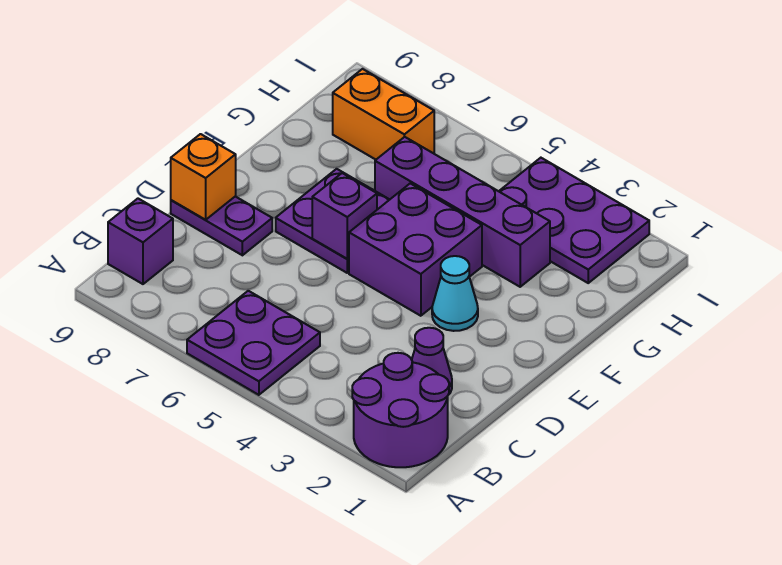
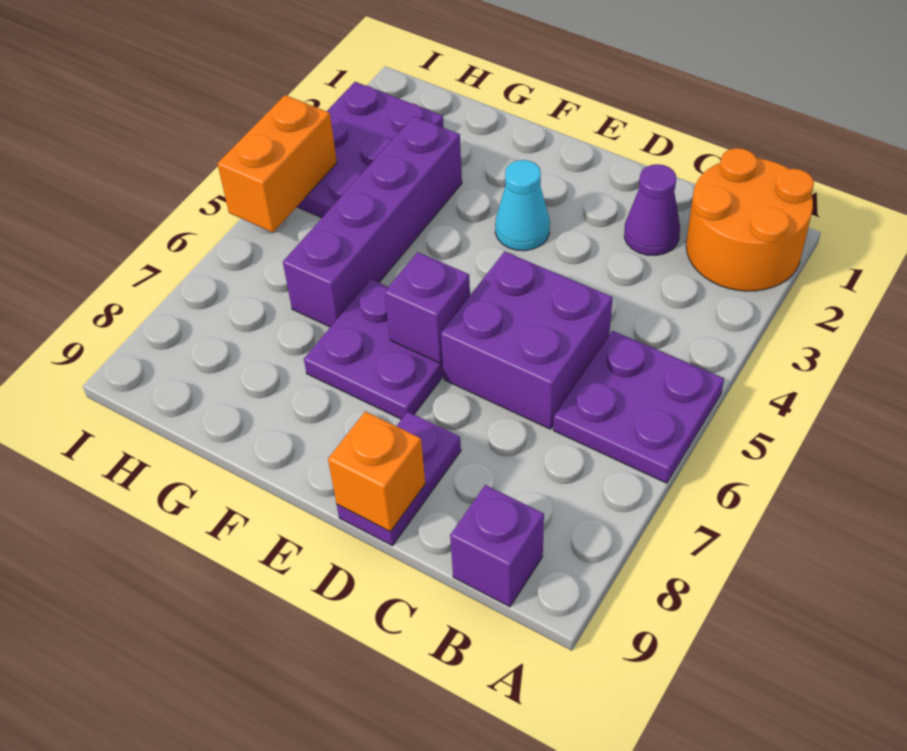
purple 2x2 round brick [352,353,449,467] -> orange 2x2 round brick [686,148,814,291]
purple 2x2 brick [349,183,482,316] -> purple 2x2 brick moved to [441,252,613,429]
orange 1x2 brick [333,69,434,160] -> orange 1x2 brick moved to [217,95,337,232]

